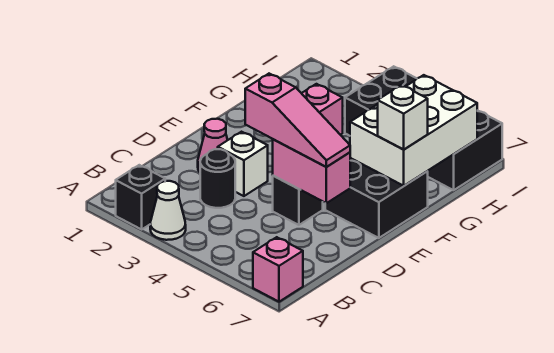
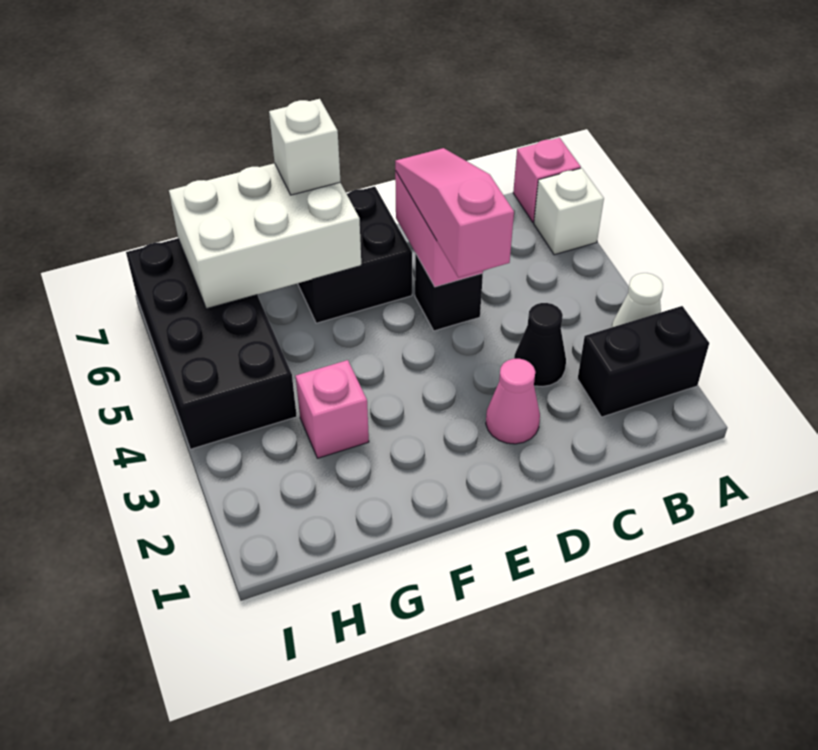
black 1x1 brick [116,165,165,229] -> black 1x2 brick [578,306,709,417]
black 1x1 round brick [200,149,235,208] -> black 1x1 cone [514,303,566,387]
white 1x1 brick [218,132,268,196] -> white 1x1 brick moved to [534,168,604,255]

